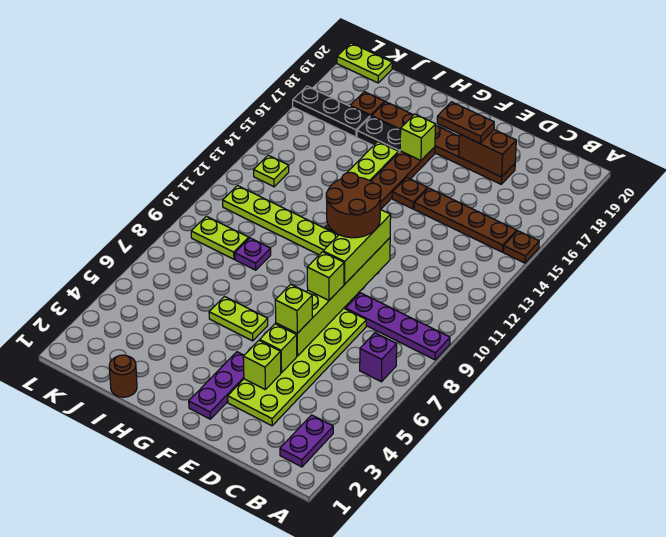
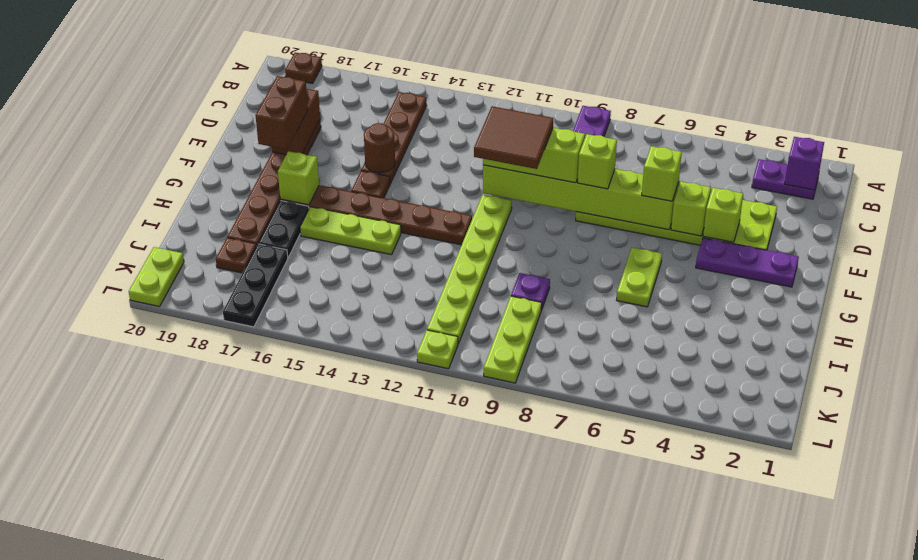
brown 1x1 plate [504,231,539,263] -> brown 1x1 plate moved to [285,52,322,84]
purple 1x1 brick [360,333,397,382] -> purple 1x1 brick moved to [785,137,824,190]
brown 2x2 round brick [326,172,381,238] -> brown 2x2 tile [474,106,553,169]
brown 1x2 plate [437,102,494,143] -> brown 1x2 brick [256,76,308,150]
brown 1x1 round brick [109,355,137,397] -> brown 1x1 round brick moved to [364,123,395,173]
lime 1x2 plate [191,216,249,259] -> lime 1x3 plate [484,296,542,383]
lime 1x1 plate [254,155,289,187] -> lime 1x1 plate moved to [417,330,458,369]

